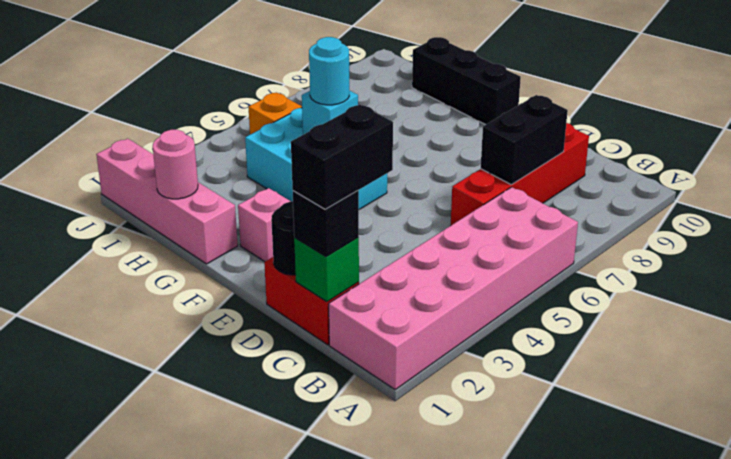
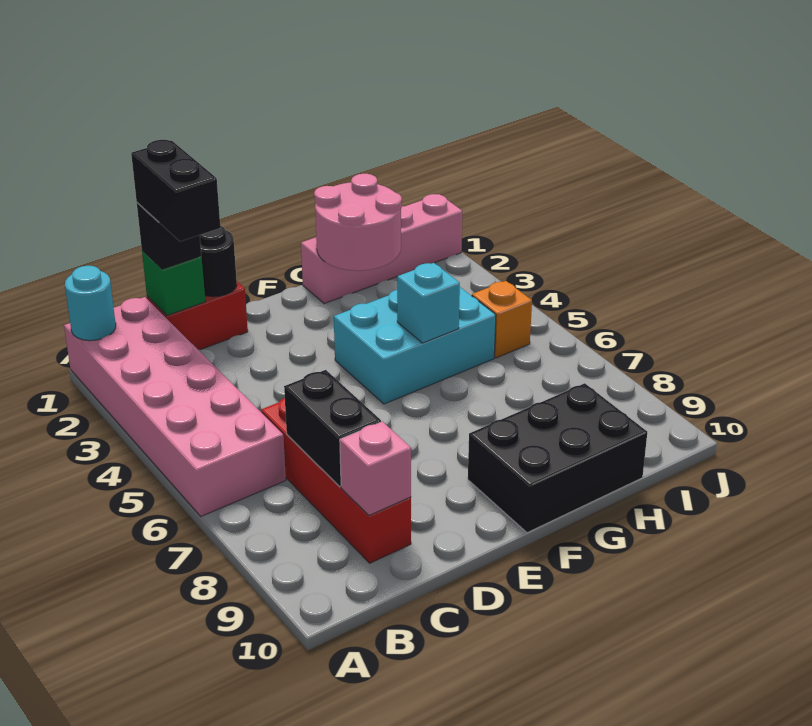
pink 1x1 brick [238,188,290,262] -> pink 1x1 brick moved to [340,422,411,515]
black 1x3 brick [412,37,521,125] -> black 2x3 brick [468,383,647,533]
cyan 1x1 round brick [309,37,349,105] -> cyan 1x1 round brick moved to [65,266,116,341]
pink 1x1 round brick [153,130,198,199] -> pink 2x2 round brick [314,174,402,271]

